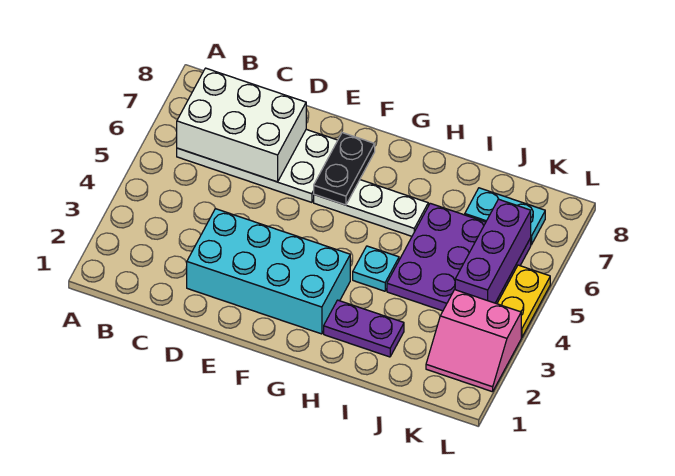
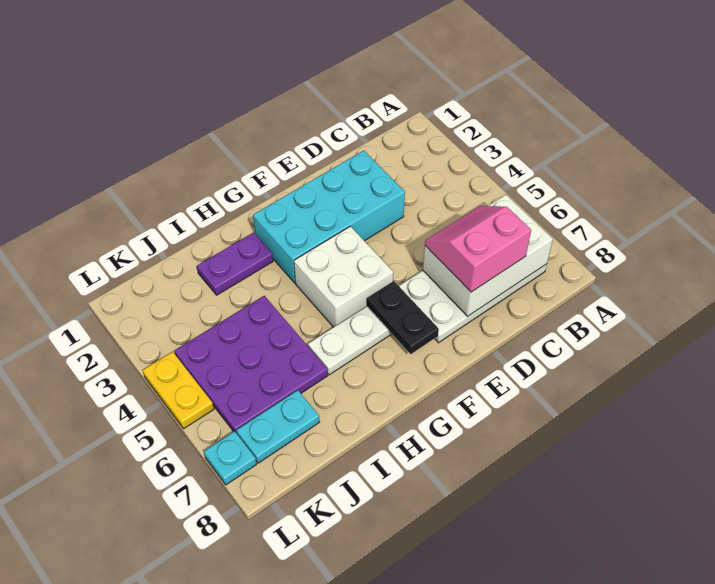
none -> white 2x2 brick [294,226,393,327]
cyan 1x1 plate [353,246,399,291] -> cyan 1x1 plate moved to [204,431,257,485]
pink 2x2 slope [426,290,521,392] -> pink 2x2 slope moved to [425,206,531,292]
purple 1x3 brick [455,199,531,303] -> none

